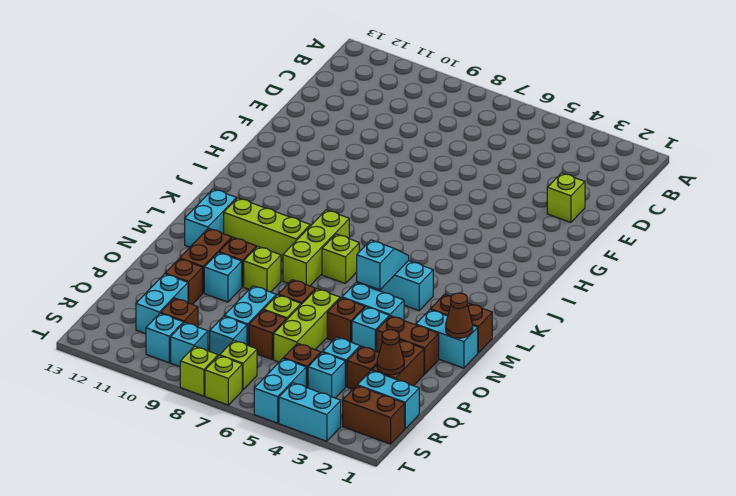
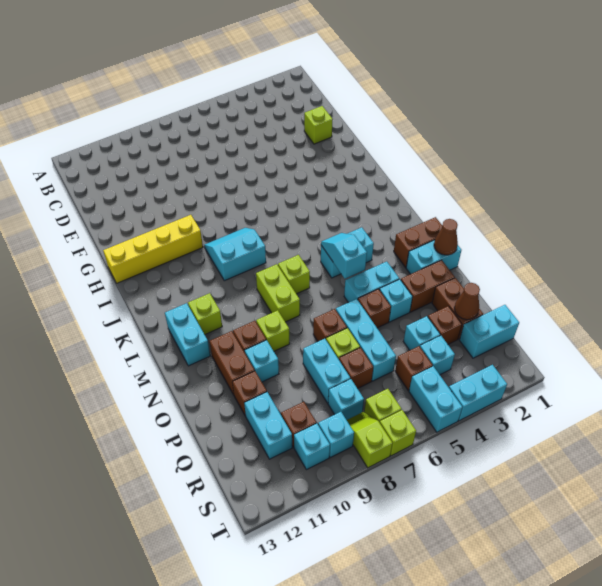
none -> yellow 1x4 brick [103,215,203,283]
none -> cyan 2x2 slope [204,228,266,281]
lime 1x3 brick [283,210,349,286] -> lime 1x2 brick [256,264,300,322]
lime 1x3 brick [224,198,310,261] -> lime 1x1 brick [188,293,222,335]
lime 1x3 brick [274,289,340,362] -> cyan 1x3 brick [336,299,396,381]
brown 1x2 brick [343,386,405,444] -> none

